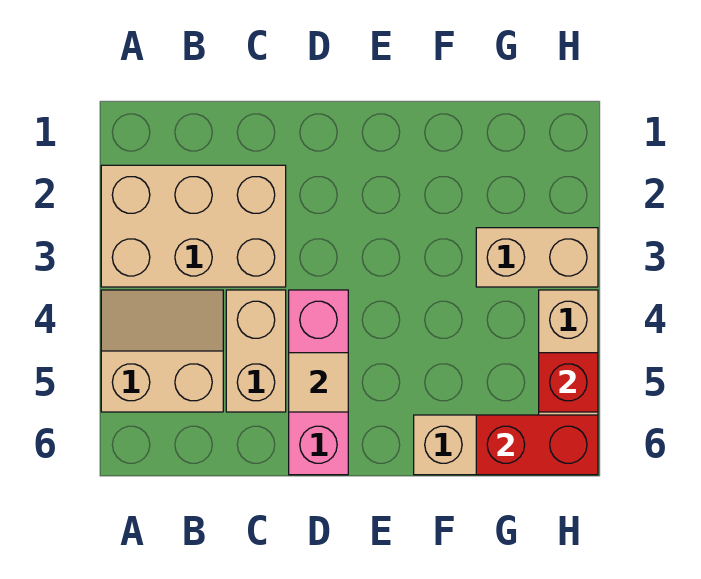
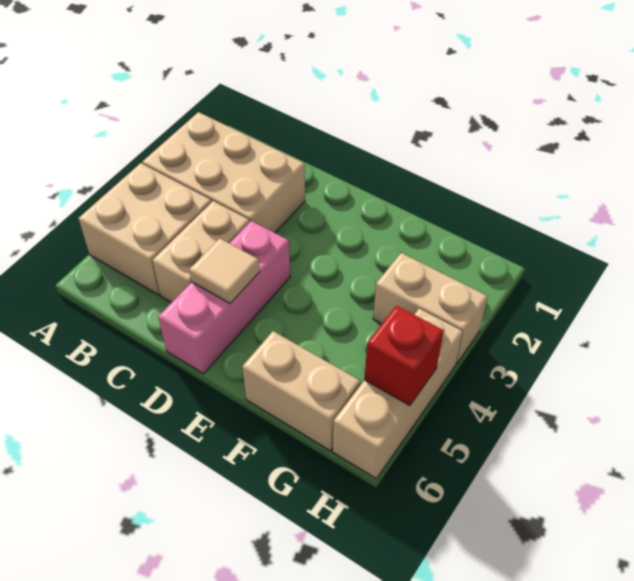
tan 2x2 slope [101,290,223,412] -> tan 2x2 brick [79,163,212,295]
red 1x2 brick [476,415,598,475] -> none

